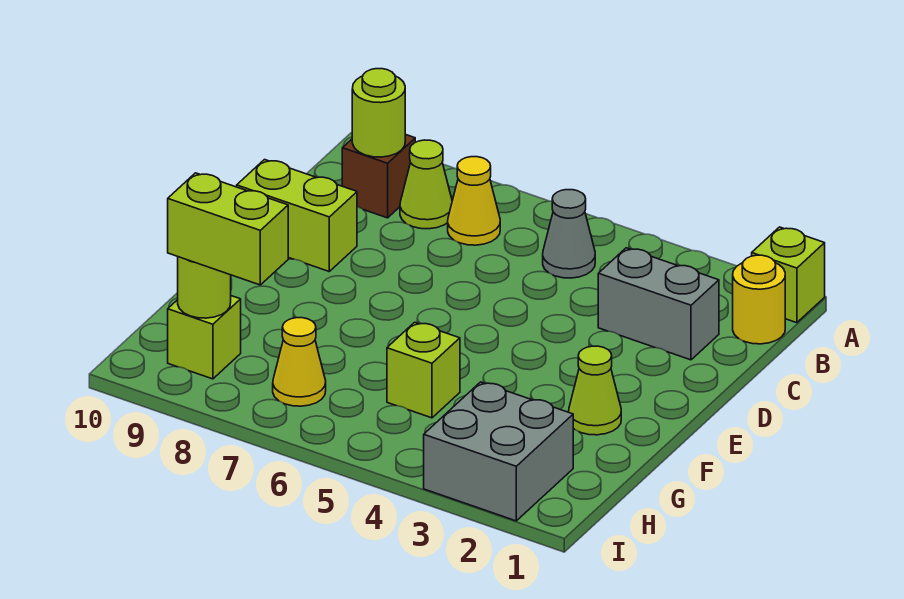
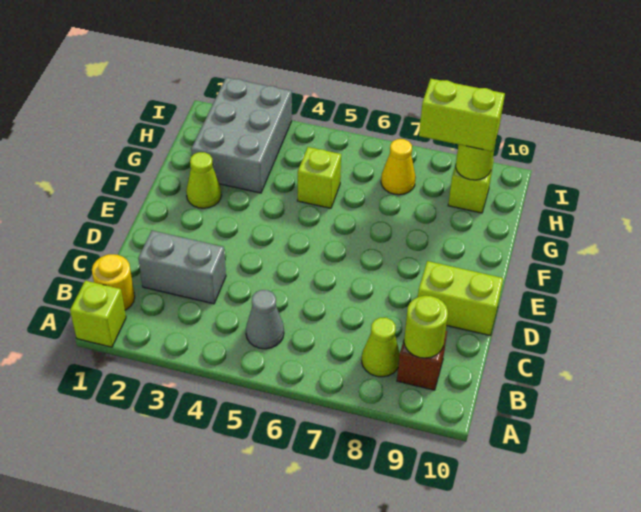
yellow 1x1 cone [448,157,500,245] -> none
grey 2x2 brick [424,382,573,521] -> grey 2x3 brick [191,77,292,193]

